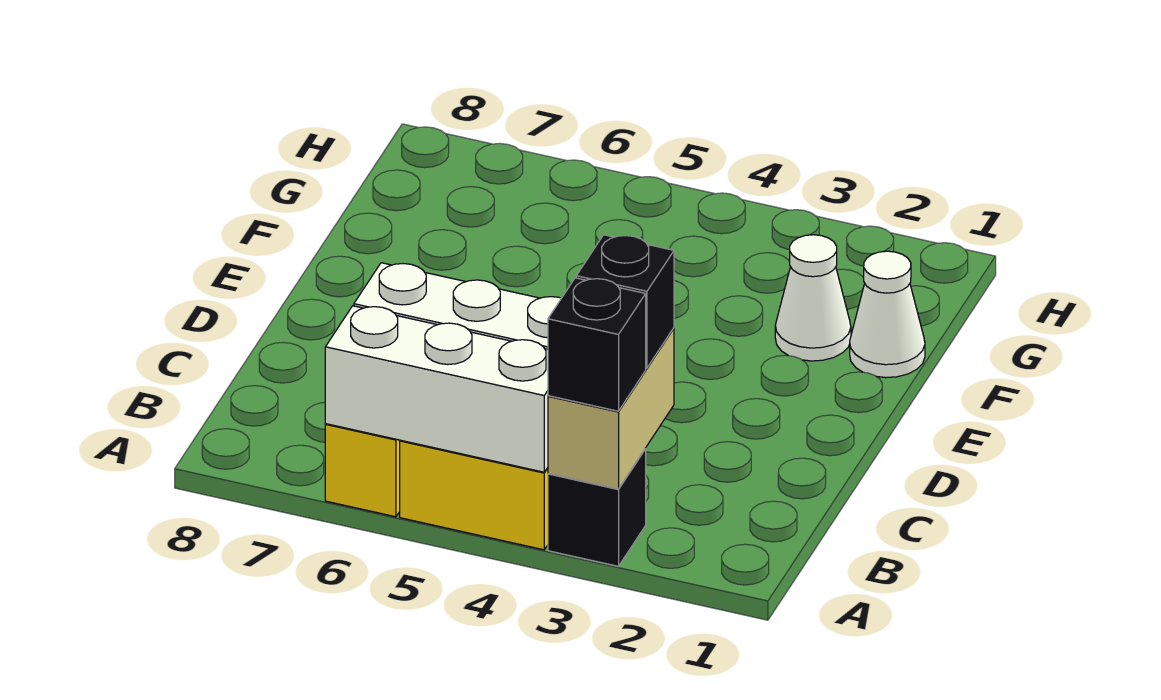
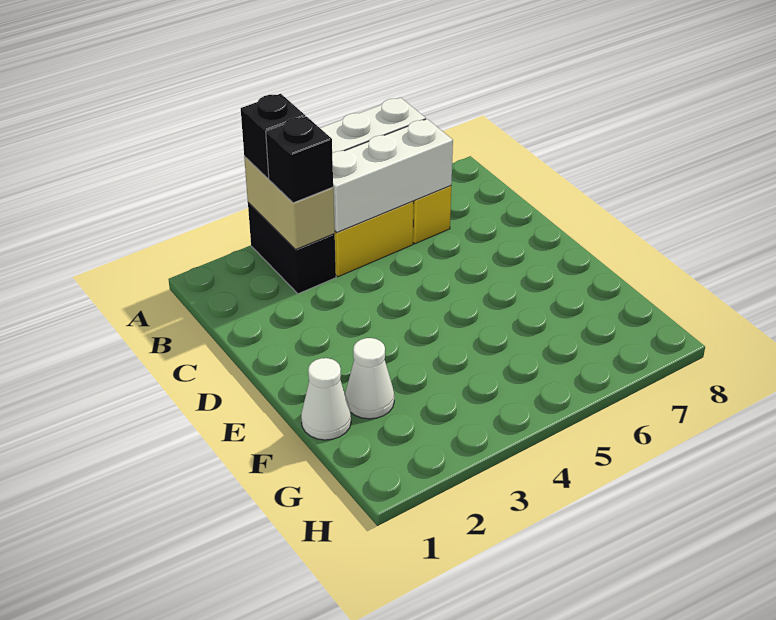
black 1x1 brick [548,449,646,566] -> black 1x2 brick [248,203,336,294]

